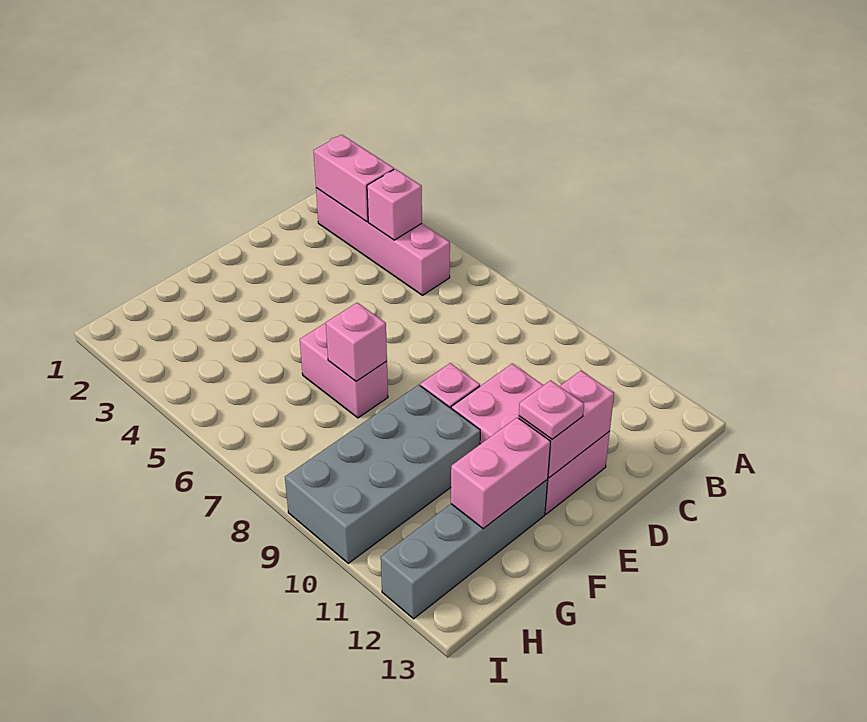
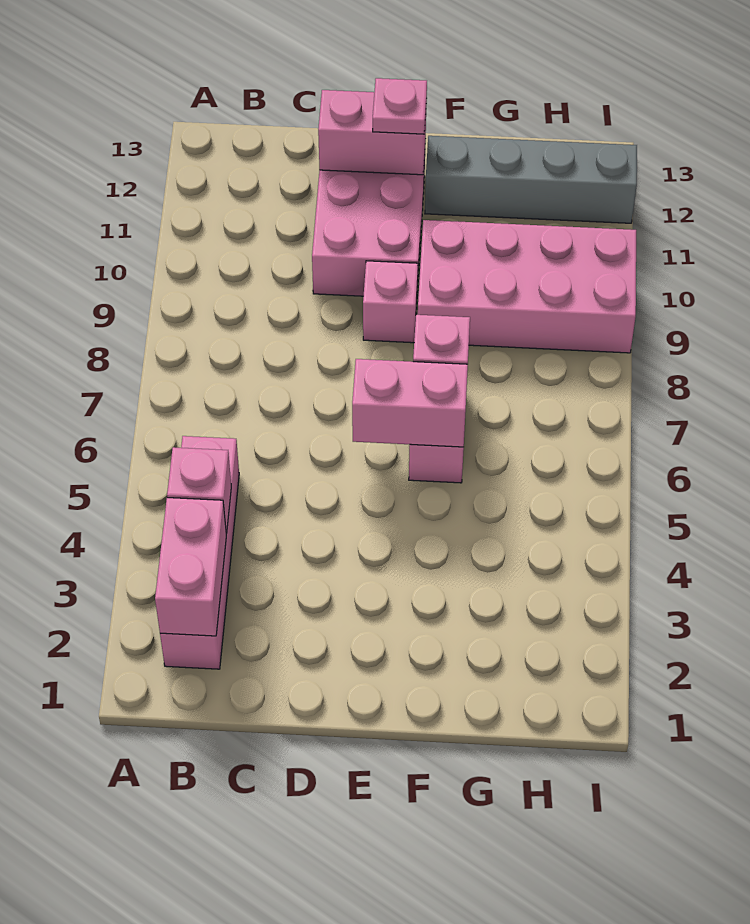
grey 2x4 brick [285,385,480,563] -> pink 2x4 brick [418,220,636,353]
pink 1x2 brick [451,417,551,529] -> pink 1x2 brick moved to [352,359,468,447]

